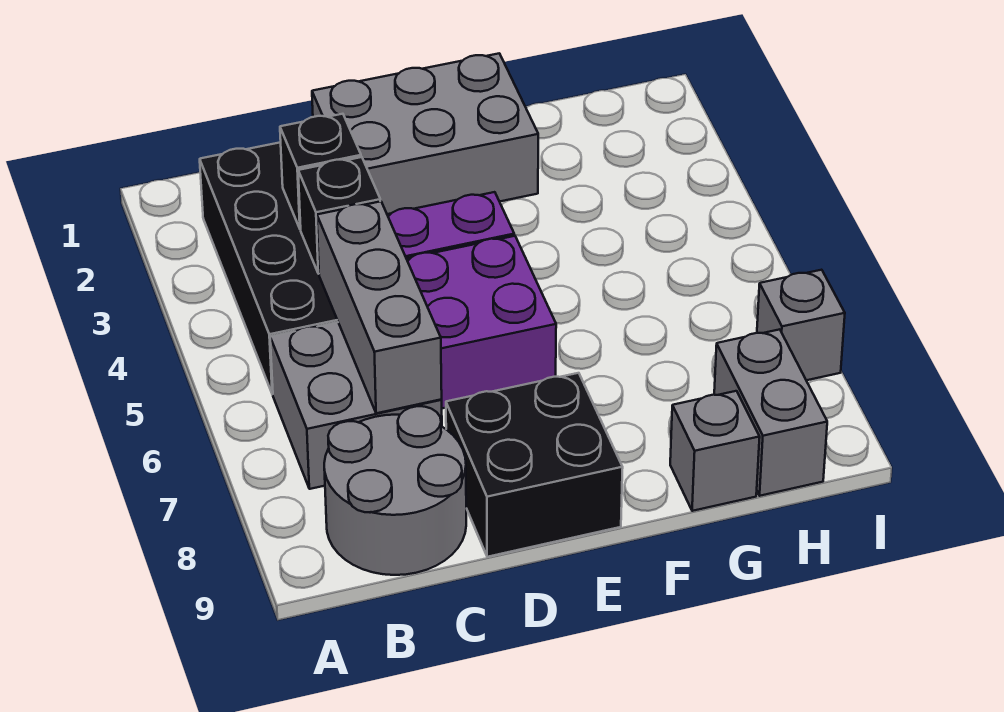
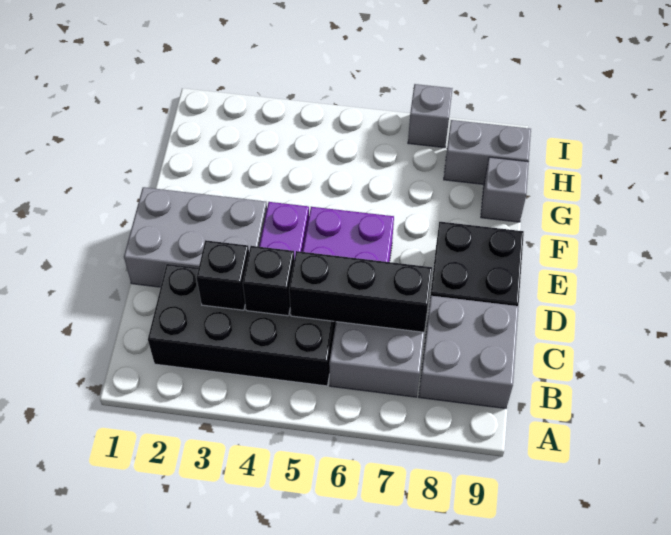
grey 2x2 round brick [324,406,466,575] -> grey 2x2 brick [419,296,519,408]
grey 1x3 brick [317,201,442,413] -> black 1x3 brick [289,251,432,332]
grey 2x3 brick [312,53,538,214] -> grey 2x3 brick turned to [124,187,267,287]

